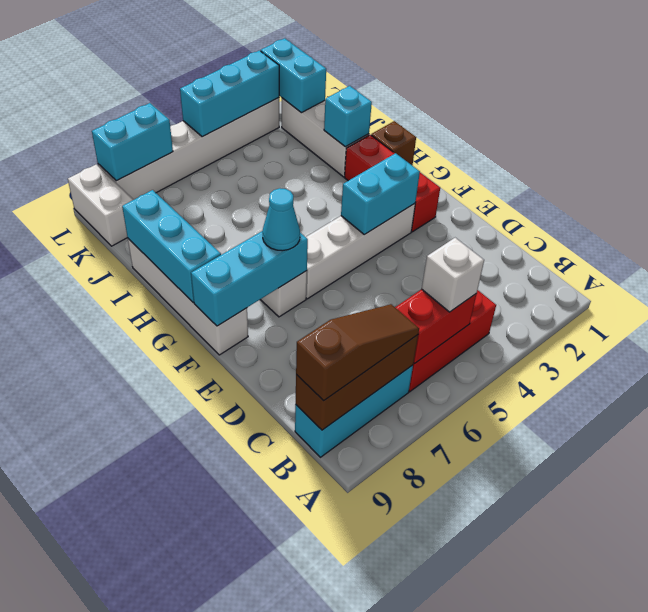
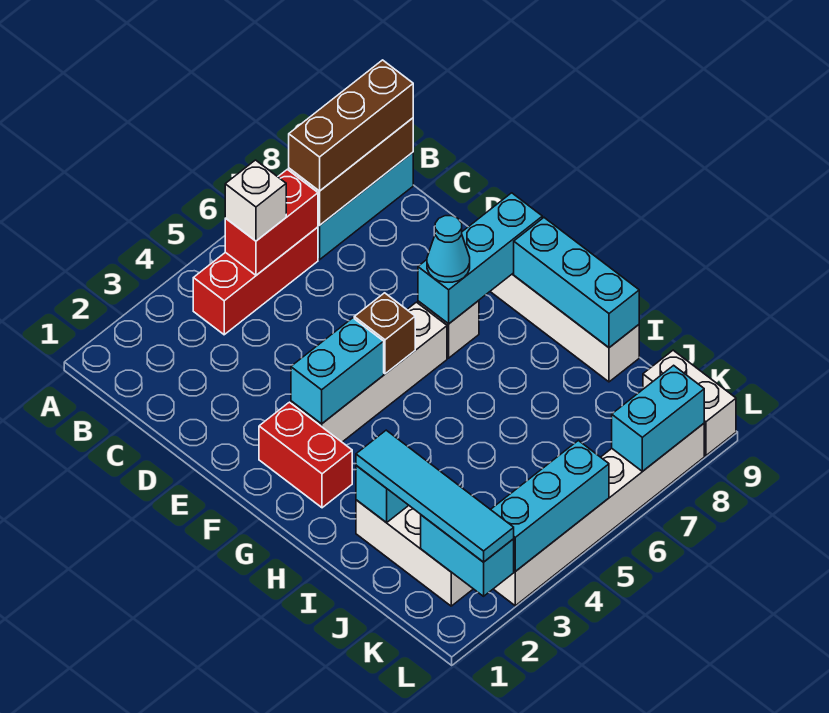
brown 1x3 slope [296,304,419,401] -> brown 1x3 brick [289,60,413,191]
red 1x3 brick [344,135,440,232] -> red 1x2 brick [259,402,352,508]
brown 1x1 brick [371,121,416,165] -> brown 1x1 brick moved to [354,293,415,374]
none -> cyan 1x4 tile [356,430,514,562]

